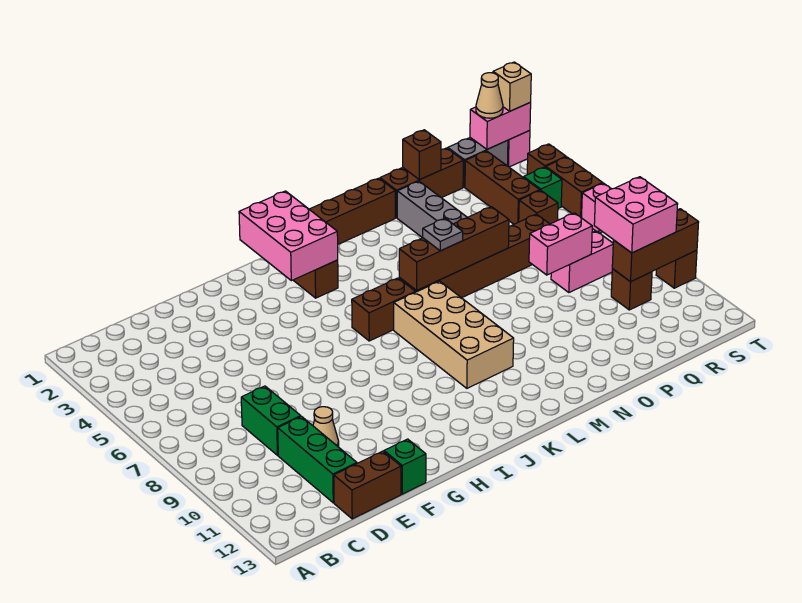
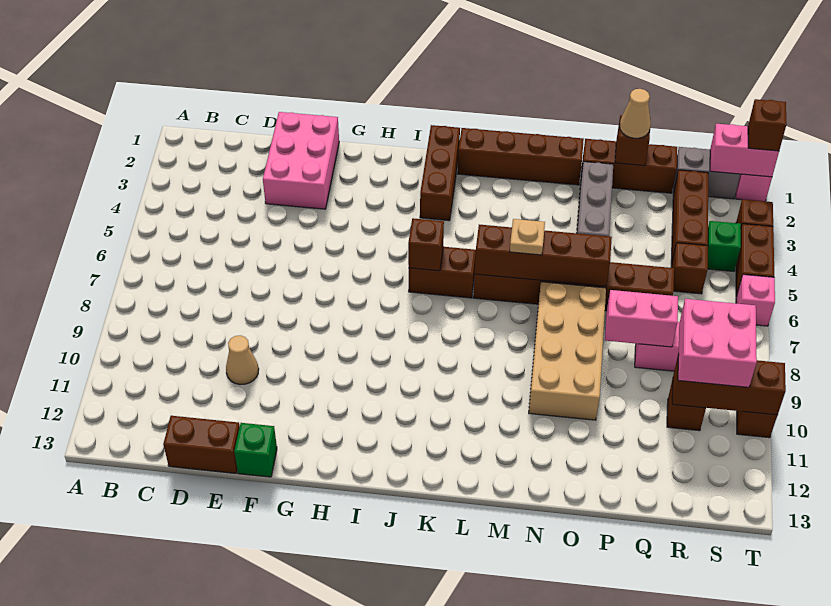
green 1x2 brick [241,386,301,455] -> none
green 1x3 brick [278,417,357,503] -> none
pink 2x3 brick [239,191,338,281] -> pink 2x3 brick moved to [263,112,339,209]
none -> brown 1x1 brick [408,218,444,271]
tan 2x4 brick [394,281,514,388] -> tan 2x4 brick moved to [529,282,606,420]
grey 1x1 plate [423,218,463,251] -> tan 1x1 plate [510,219,545,255]
tan 1x1 cone [476,73,503,118] -> tan 1x1 cone moved to [620,89,651,138]
tan 1x1 brick [493,62,531,111] -> brown 1x1 brick [748,99,787,151]

